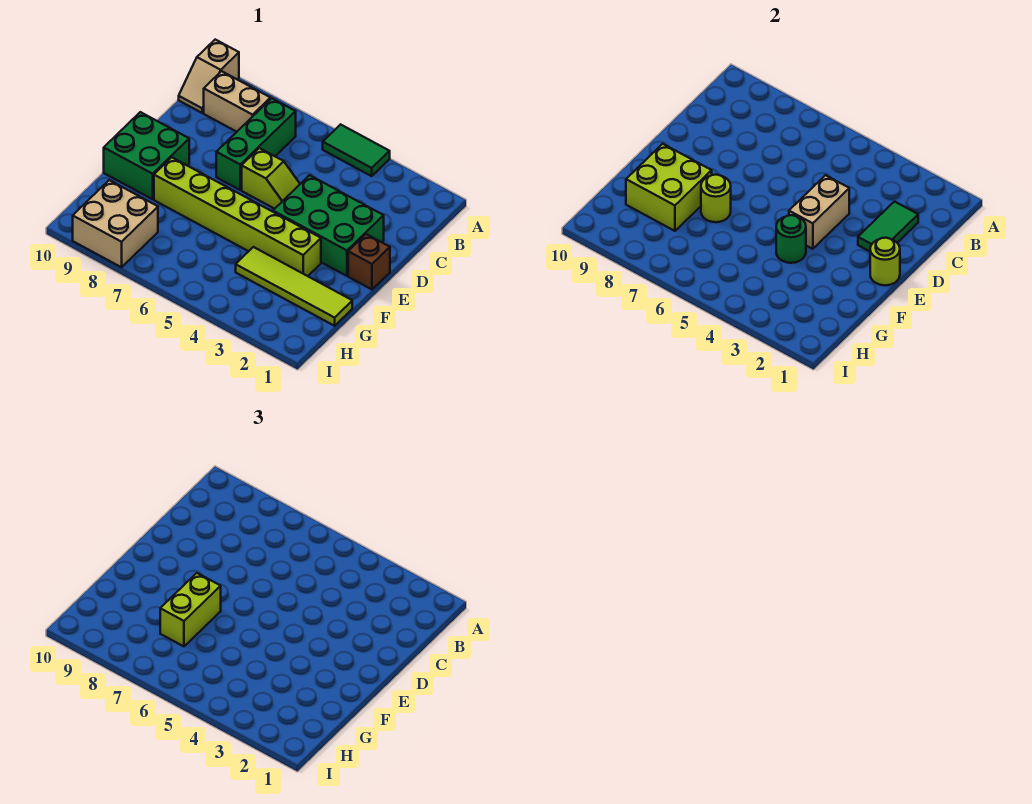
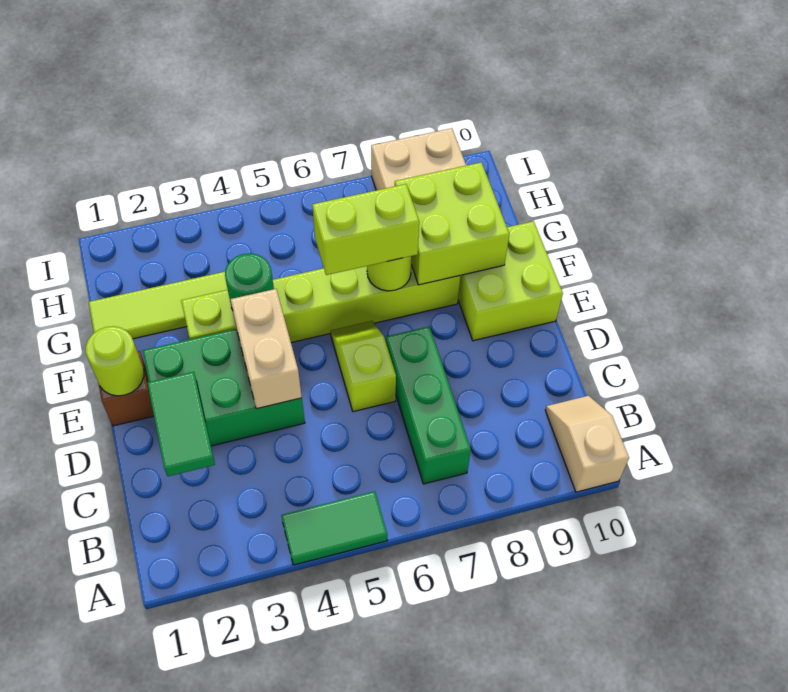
tan 1x2 brick [204,71,270,132] -> none
lime 1x2 slope [242,148,300,209] -> lime 1x2 slope turned to [330,321,396,412]
green 2x2 brick [104,112,189,199] -> lime 2x2 brick [458,221,563,341]
lime 1x2 brick [160,573,221,646] -> lime 1x2 brick turned to [312,184,419,275]

